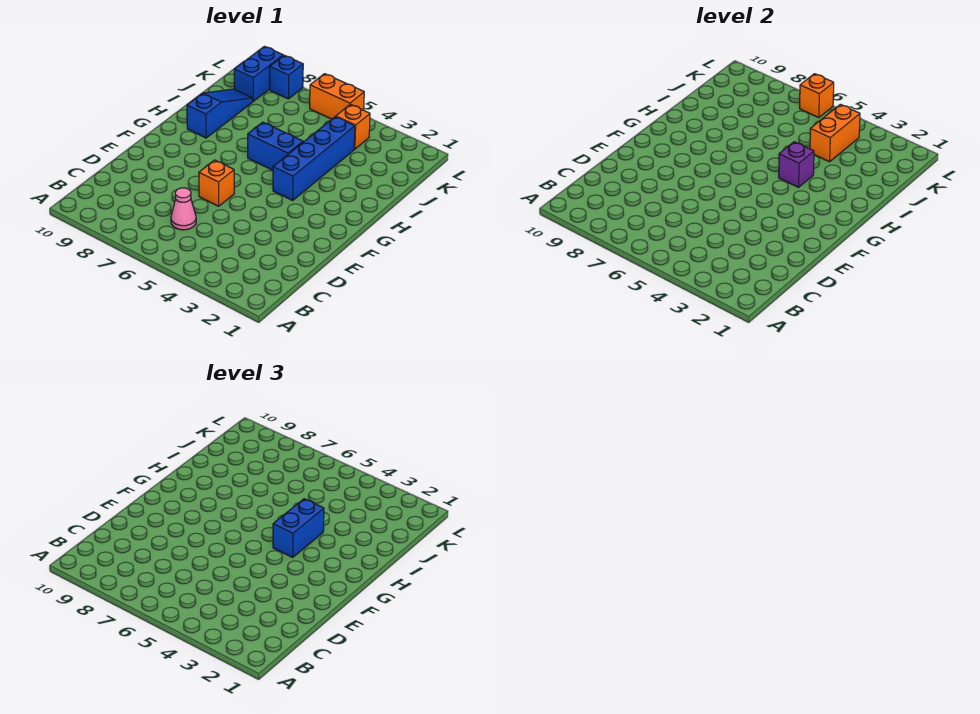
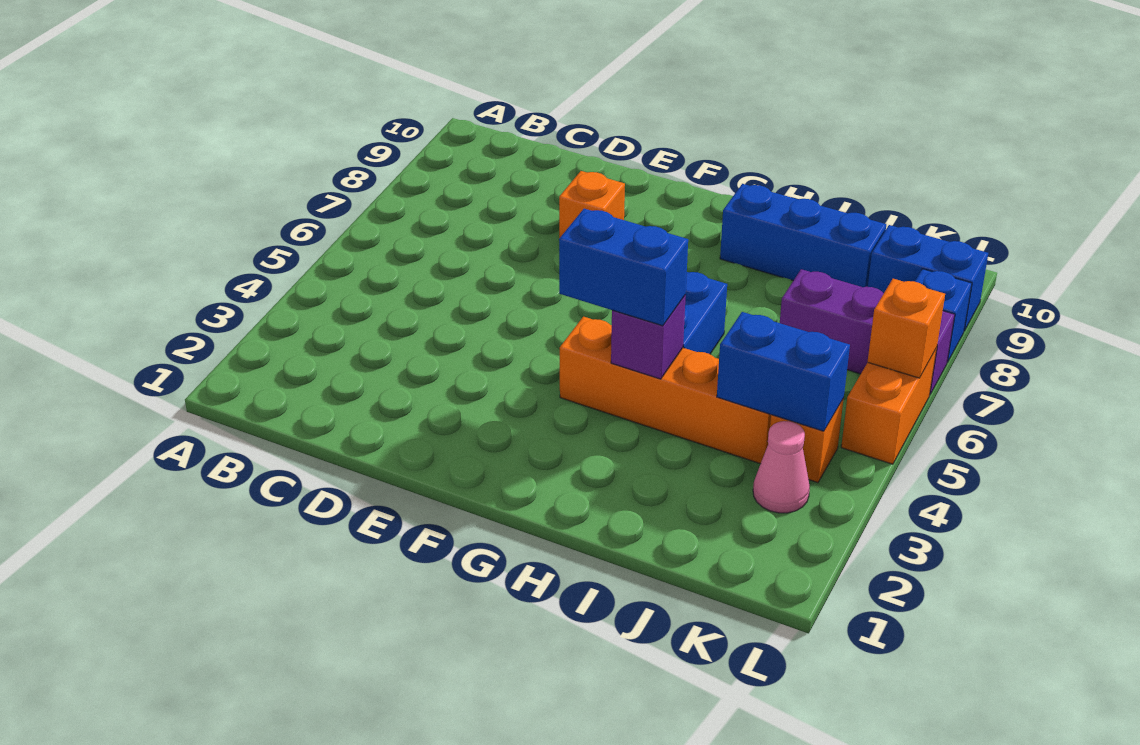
pink 1x1 cone [171,188,196,230] -> pink 1x1 cone moved to [753,421,810,513]
orange 1x1 brick [199,160,234,206] -> orange 1x1 brick moved to [559,171,625,238]
blue 1x4 brick [273,117,355,200] -> orange 1x4 brick [560,317,771,464]
blue 1x3 slope [187,89,253,138] -> blue 1x3 brick [720,184,886,287]
orange 1x2 brick [810,104,860,162] -> blue 1x2 brick [717,312,850,431]
none -> purple 1x3 brick [780,269,955,394]

